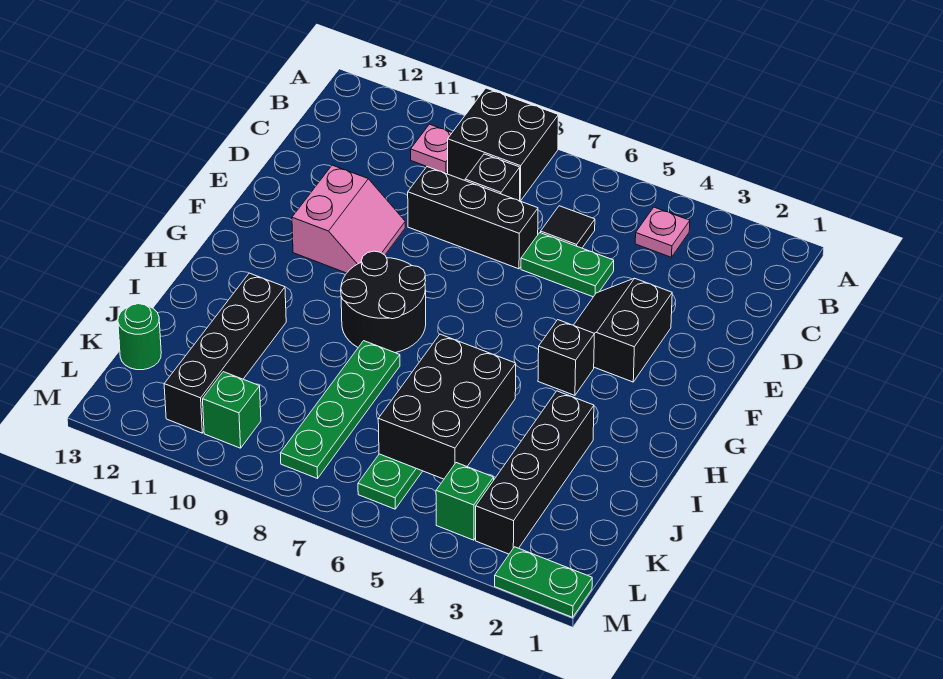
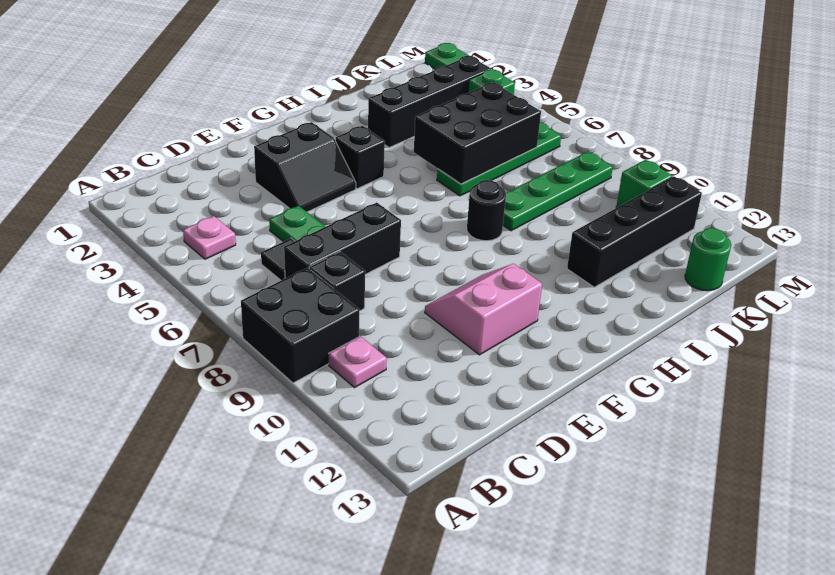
black 1x3 brick [408,167,538,269] -> black 1x3 brick turned to [284,203,401,279]
black 2x2 round brick [341,251,426,353] -> black 1x1 round brick [467,180,506,241]

